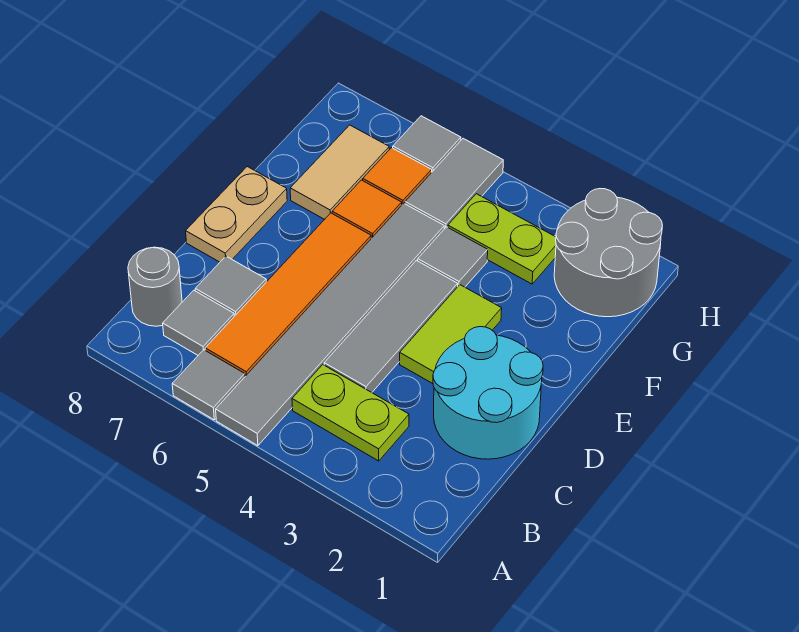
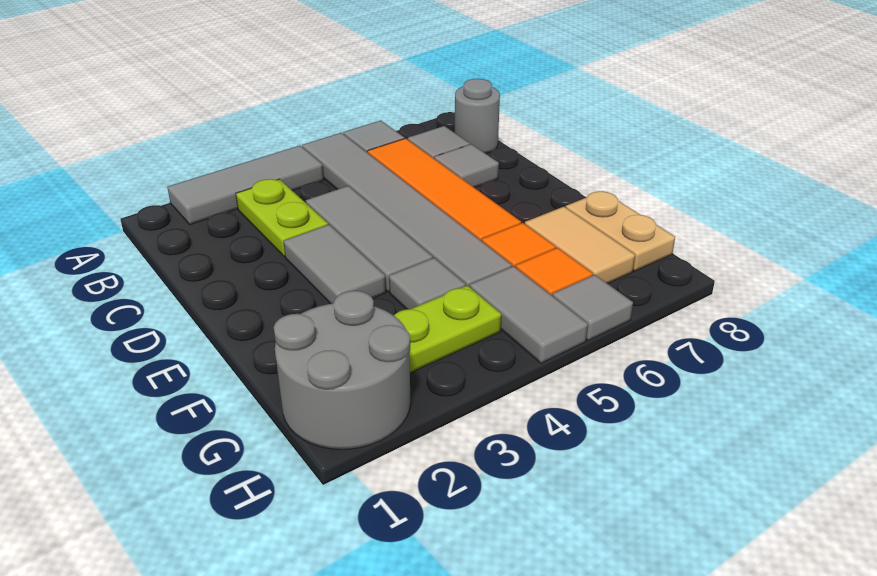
none -> grey 1x3 tile [167,146,324,225]
lime 1x2 plate [292,365,409,461] -> lime 1x2 plate turned to [236,179,328,257]
cyan 2x2 round brick [433,327,543,459] -> none
lime 1x2 tile [400,285,502,384] -> grey 1x2 tile [284,225,386,304]
tan 1x2 plate [186,167,287,262] -> tan 1x2 plate moved to [566,191,675,271]

